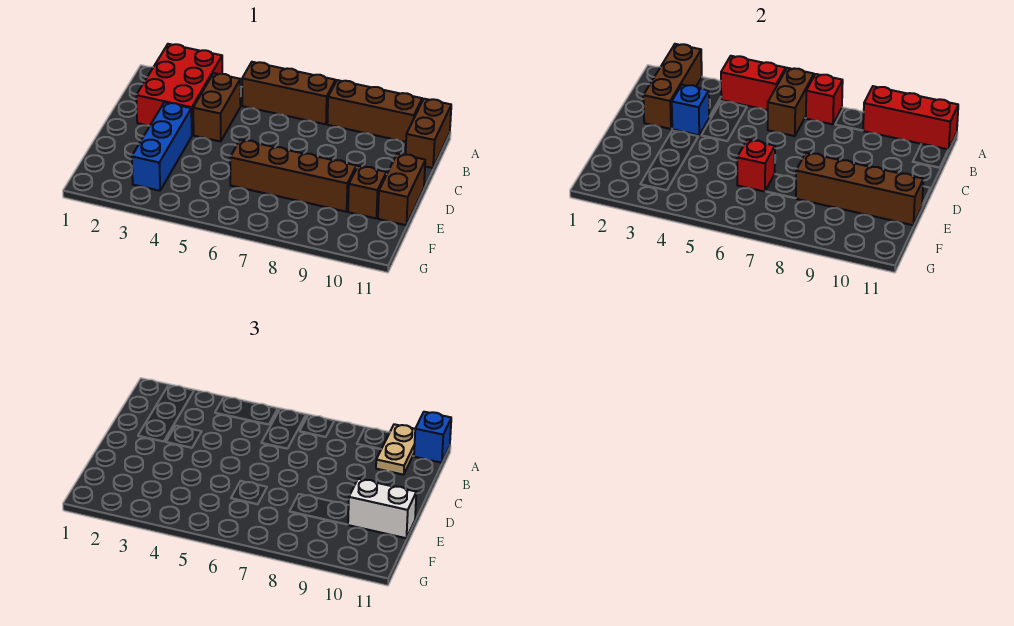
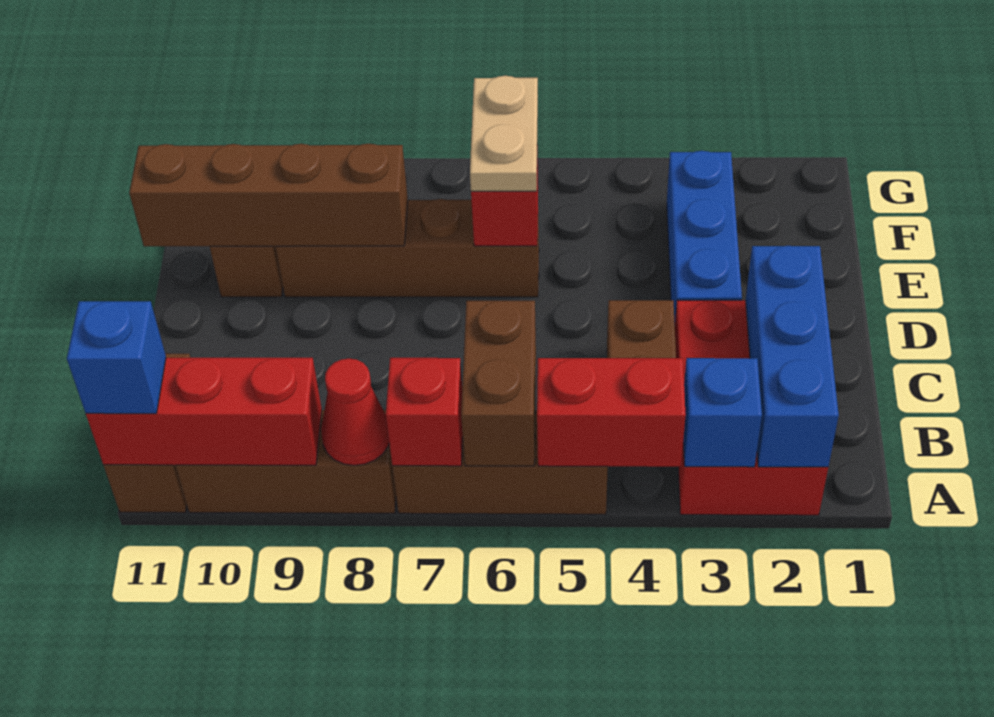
brown 1x3 brick [643,44,702,129] -> blue 1x3 brick [746,246,839,467]
none -> red 1x1 cone [321,358,389,465]
tan 1x2 plate [376,424,415,475] -> tan 1x2 plate moved to [470,76,538,191]
blue 1x1 brick [672,85,710,135] -> blue 1x1 brick moved to [683,358,762,467]
brown 1x2 brick [378,153,425,225] -> none
white 1x2 brick [348,479,416,538] -> none

